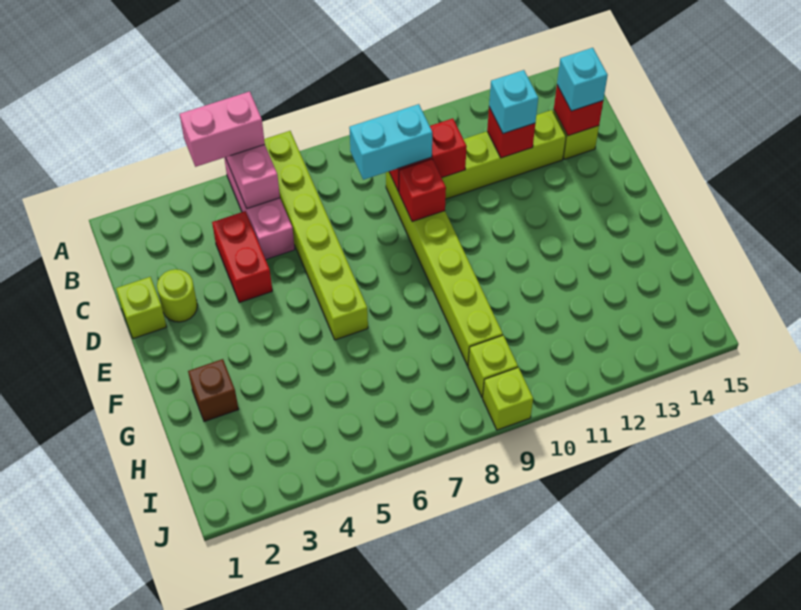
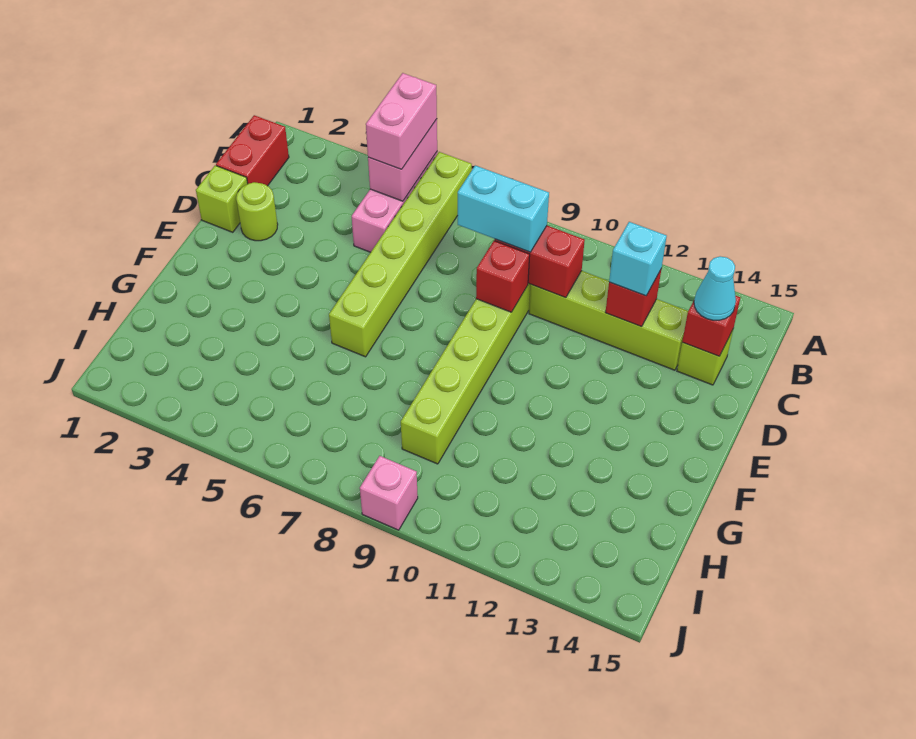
pink 1x2 brick [180,91,265,167] -> pink 1x2 brick turned to [366,73,437,169]
red 1x2 brick [212,211,272,303] -> red 1x2 brick moved to [216,115,289,186]
cyan 1x1 brick [557,48,608,111] -> cyan 1x1 cone [694,256,736,320]
brown 1x1 brick [188,359,239,422] -> none
lime 1x1 brick [468,335,518,398] -> none
lime 1x1 brick [483,367,533,430] -> pink 1x1 brick [360,456,418,530]

